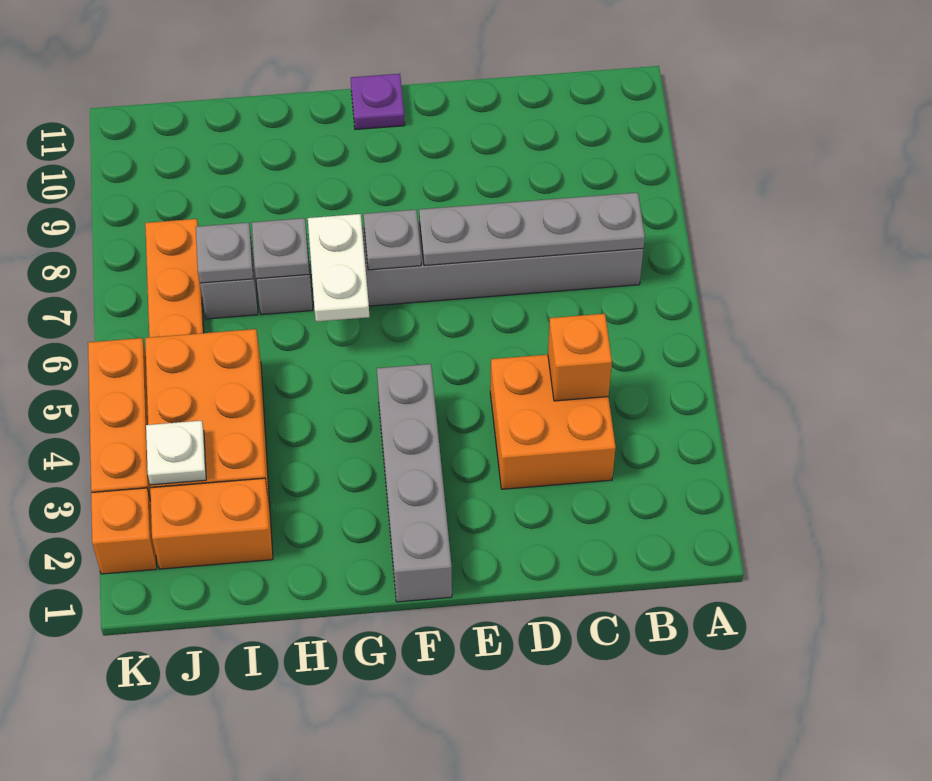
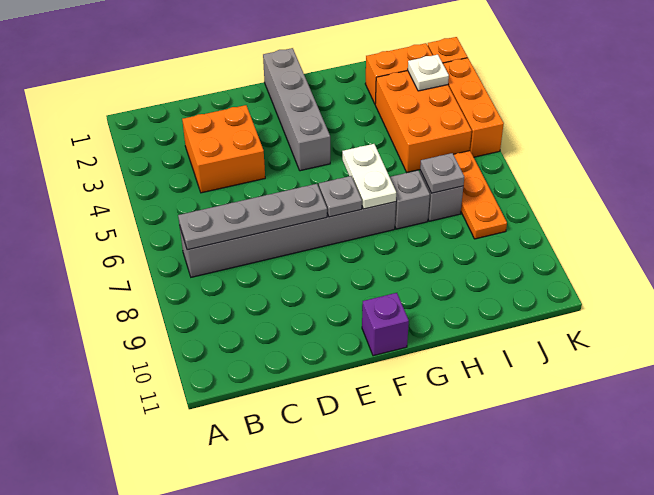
orange 1x1 brick [548,314,612,401] -> none
purple 1x1 plate [351,74,405,129] -> purple 1x1 brick [362,293,409,356]
grey 1x1 plate [252,218,309,279] -> none

